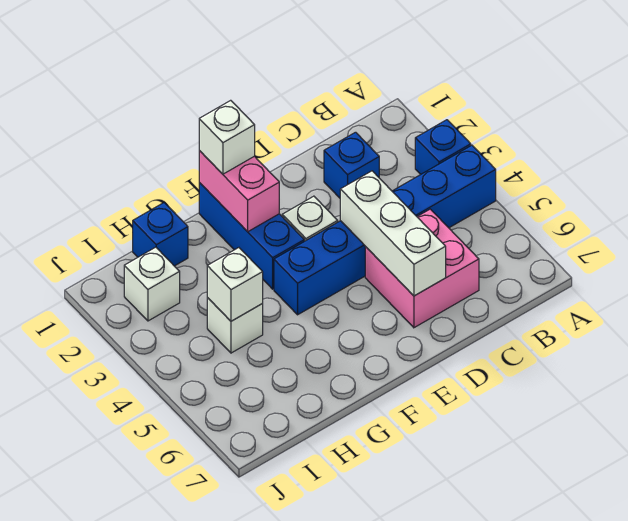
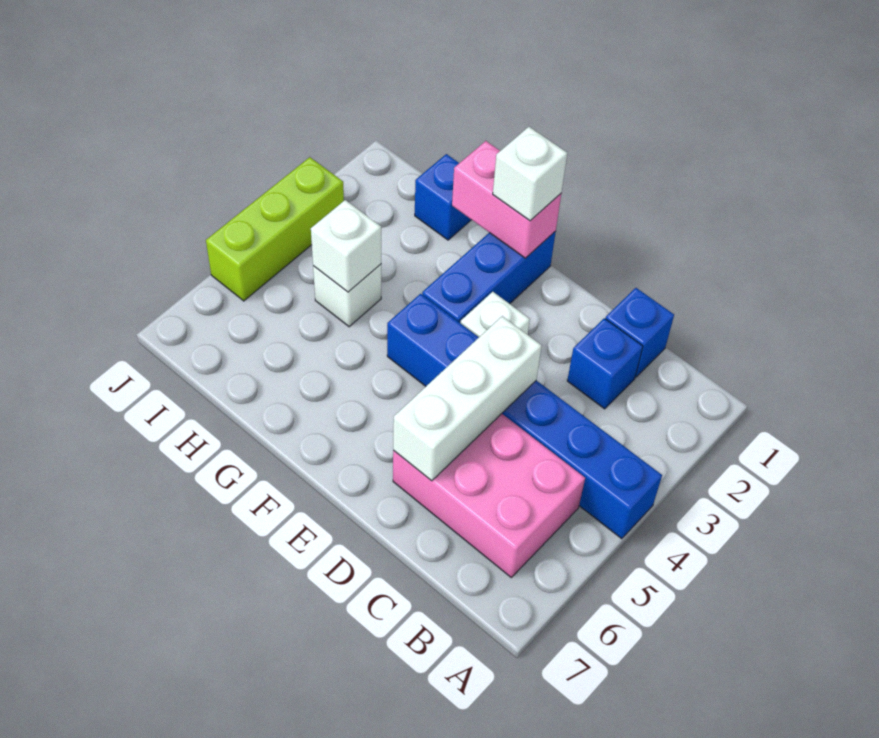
blue 1x1 brick [415,120,471,174] -> blue 1x1 brick moved to [605,288,674,377]
pink 2x2 brick [365,209,479,328] -> pink 2x3 brick [393,414,585,577]
pink 1x2 brick [199,151,279,232] -> pink 1x2 brick turned to [452,141,561,258]
white 1x1 brick [124,247,180,321] -> none
none -> lime 1x3 brick [206,157,344,301]

